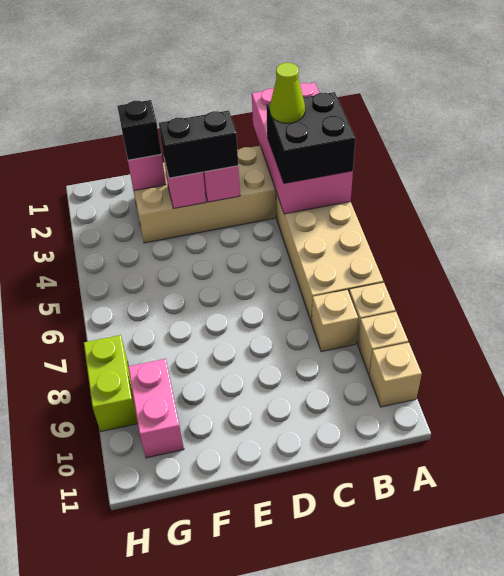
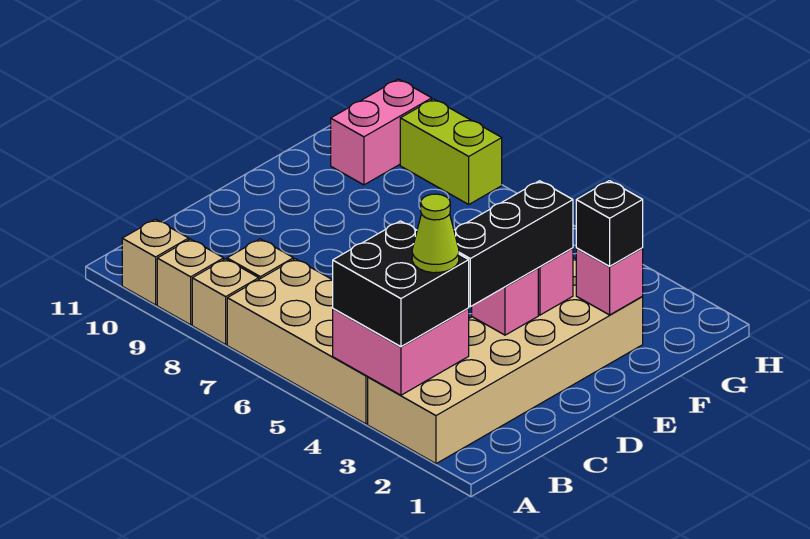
pink 2x4 brick [252,82,353,214] -> pink 2x2 brick [333,308,469,395]
black 1x2 brick [159,111,238,178] -> black 1x3 brick [454,181,573,307]
pink 1x2 brick [128,359,184,458] -> pink 1x2 brick turned to [331,79,432,185]

